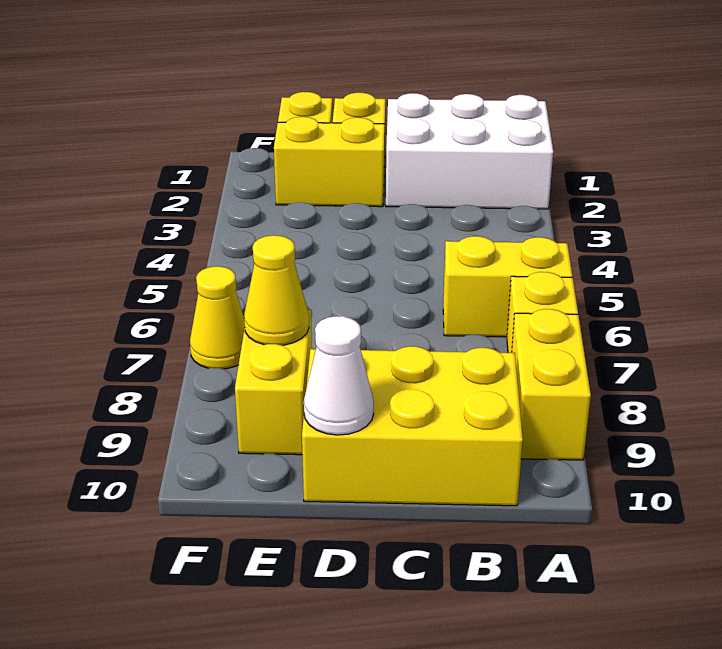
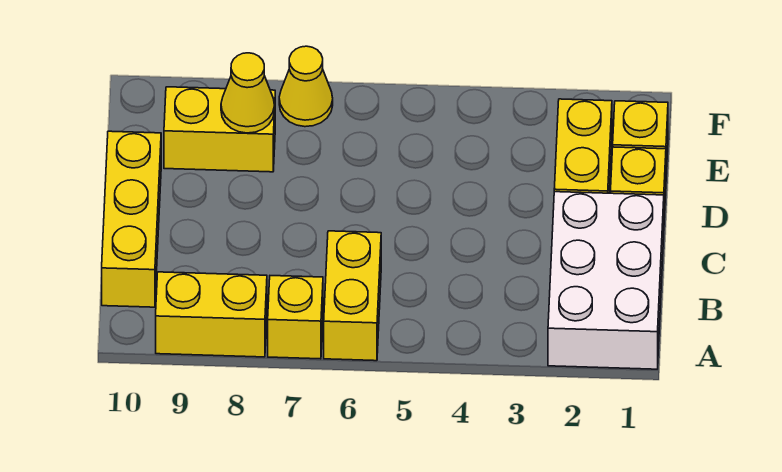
yellow 2x3 brick [302,346,523,506] -> yellow 1x3 brick [102,131,161,307]
white 1x1 cone [304,316,374,435] -> none

